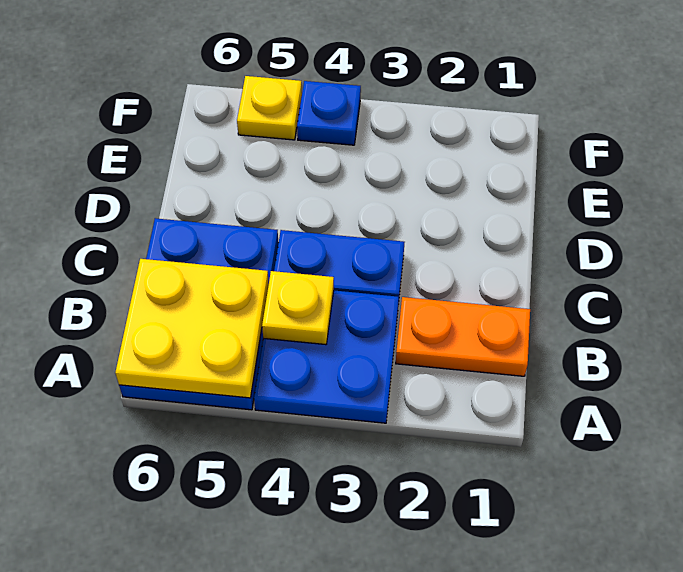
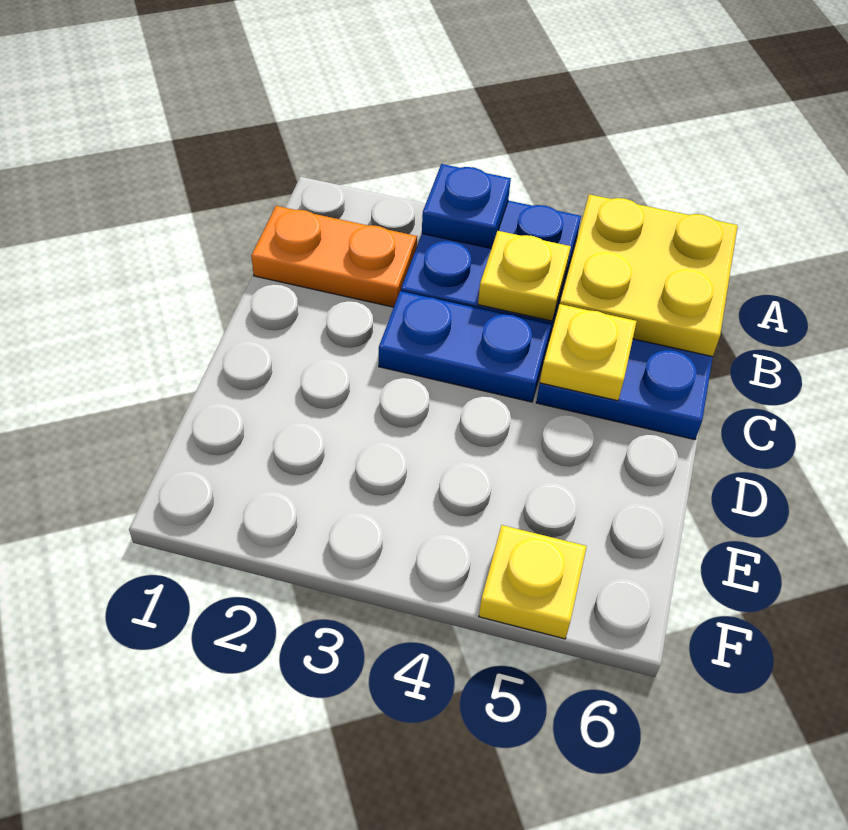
none -> yellow 1x1 plate [540,304,637,401]
blue 1x1 plate [297,81,361,145] -> blue 1x1 plate moved to [422,164,511,248]

